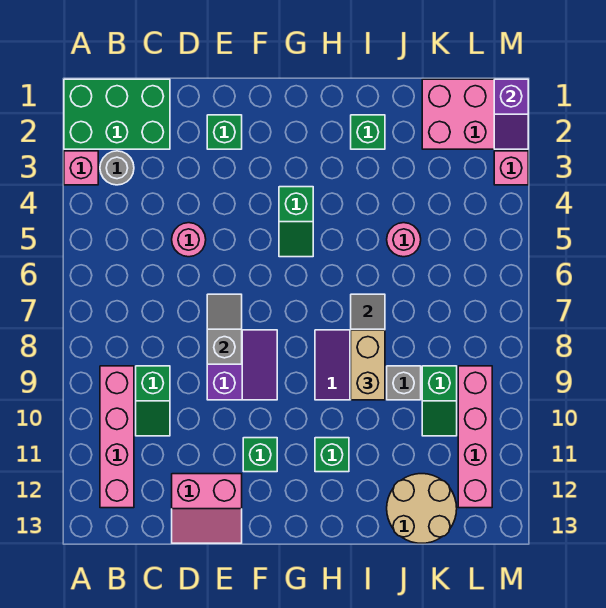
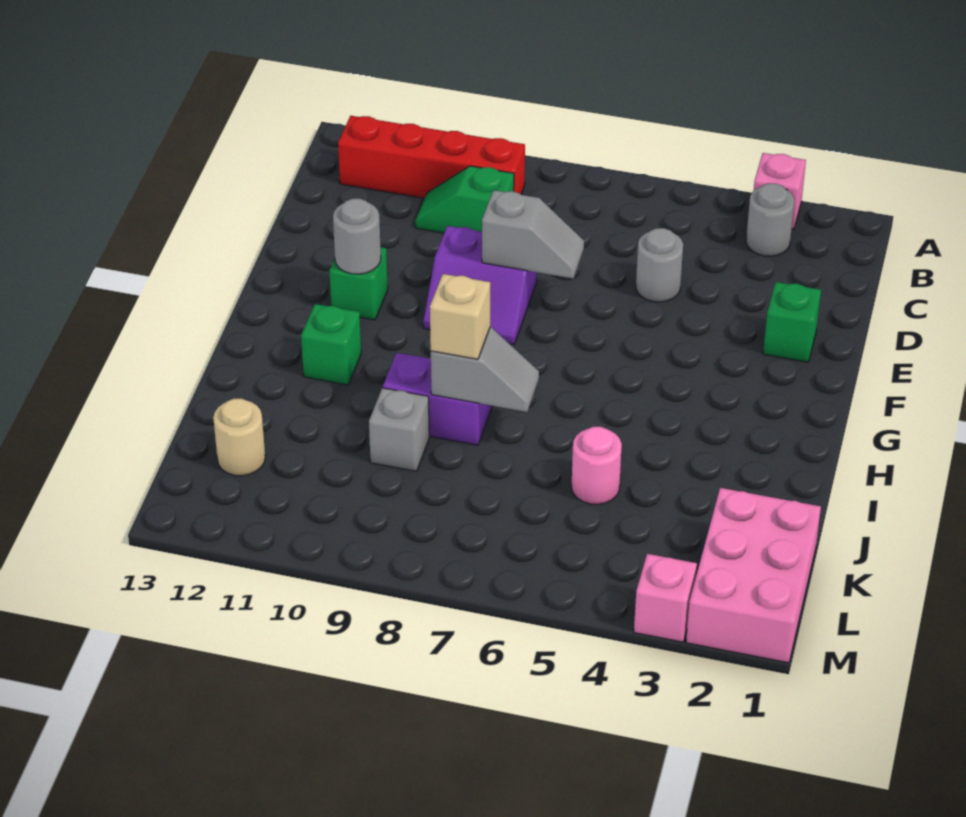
green 2x3 brick [64,79,170,149] -> none
pink 1x4 brick [100,366,134,508] -> red 1x4 brick [338,116,525,198]
pink 1x1 round brick [172,223,206,257] -> grey 1x1 round brick [636,228,683,302]
pink 2x2 slope [172,474,242,543] -> none
none -> grey 1x1 round brick [333,199,381,274]
green 1x2 slope [279,187,313,257] -> none
green 1x1 brick [351,115,385,149] -> none
tan 1x2 brick [351,330,385,400] -> tan 1x1 brick [430,274,490,359]
tan 2x2 round brick [387,474,457,543] -> tan 1x1 round brick [213,399,265,476]
green 1x2 slope [422,366,457,436] -> none
pink 1x4 brick [458,366,492,508] -> none
purple 1x2 slope [494,79,528,149] -> none

